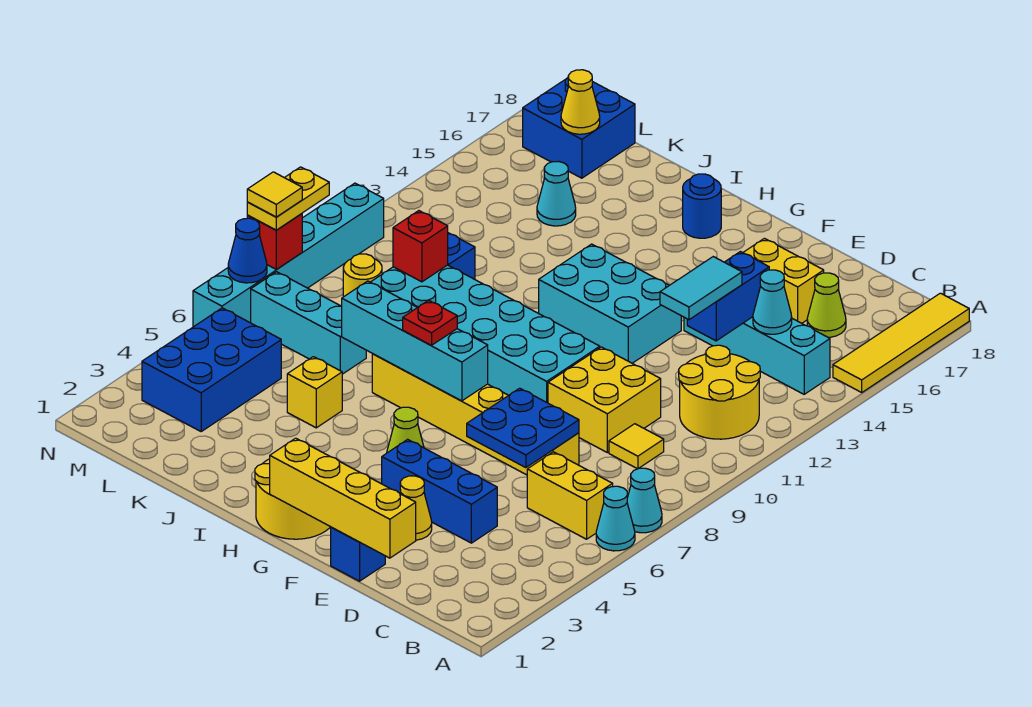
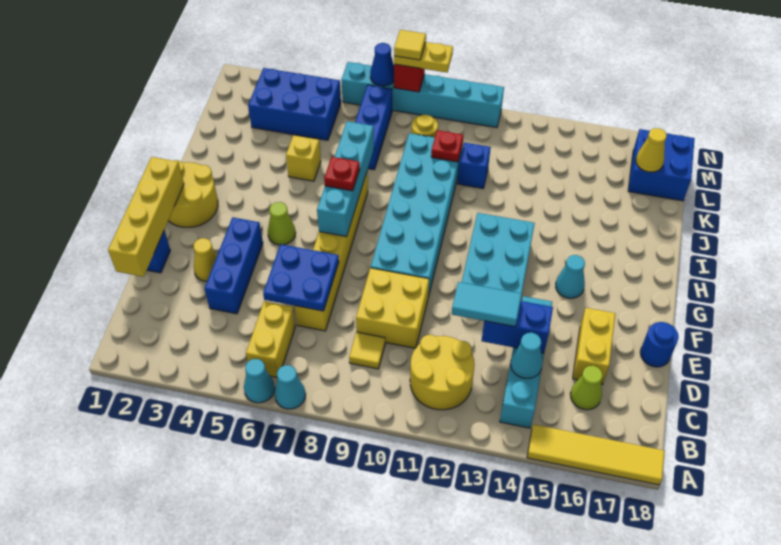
blue 1x1 round brick [683,174,721,238] -> blue 1x1 round brick moved to [640,322,679,367]
cyan 1x3 brick [251,272,366,374] -> blue 1x3 brick [355,85,392,170]
red 1x1 brick [393,211,448,282] -> red 1x1 plate [431,130,463,162]
cyan 1x1 cone [537,161,576,226] -> cyan 1x1 cone moved to [556,255,585,298]

